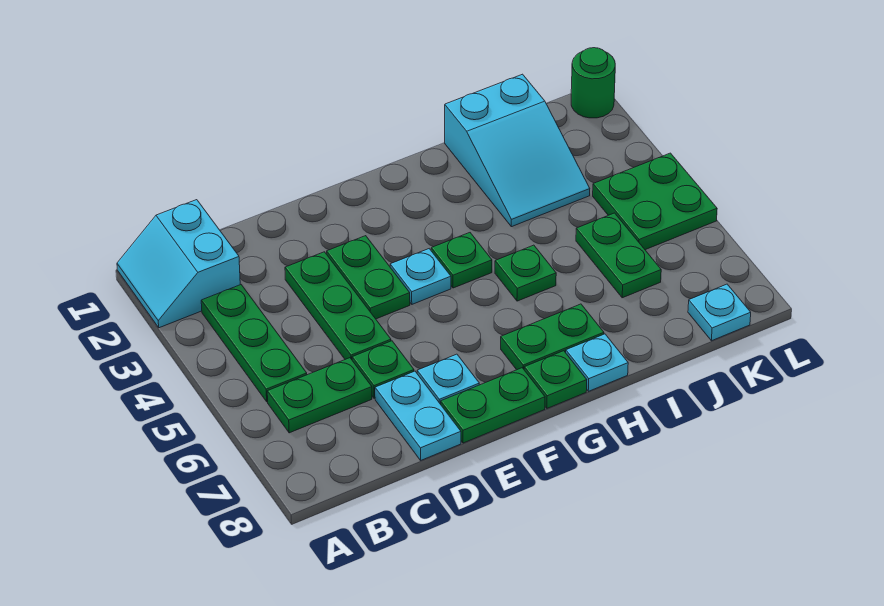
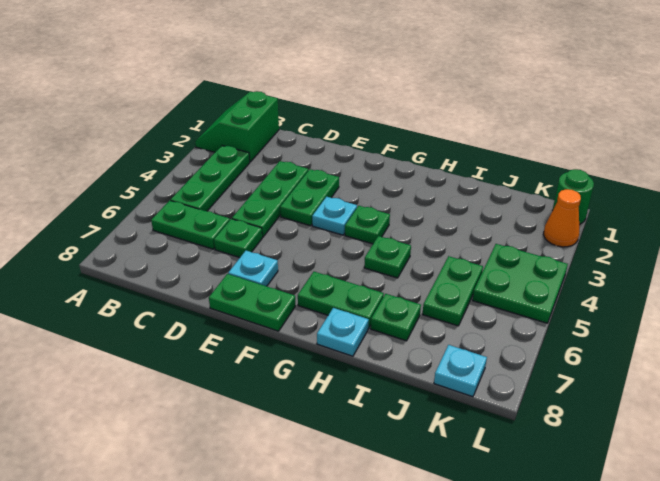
cyan 2x2 slope [117,200,240,328] -> green 2x2 slope [195,91,279,162]
cyan 1x2 plate [375,371,461,460] -> none
green 1x1 plate [524,351,587,408] -> green 1x1 plate moved to [371,294,421,341]
cyan 2x3 slope [445,74,590,227] -> none
none -> orange 1x1 cone [544,189,581,247]

